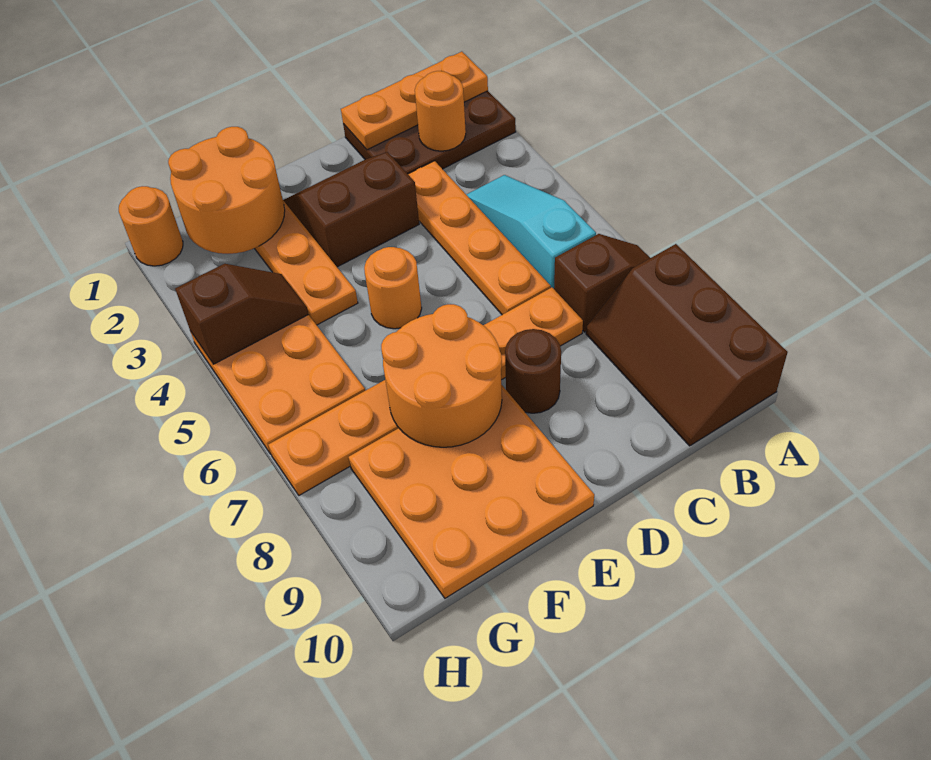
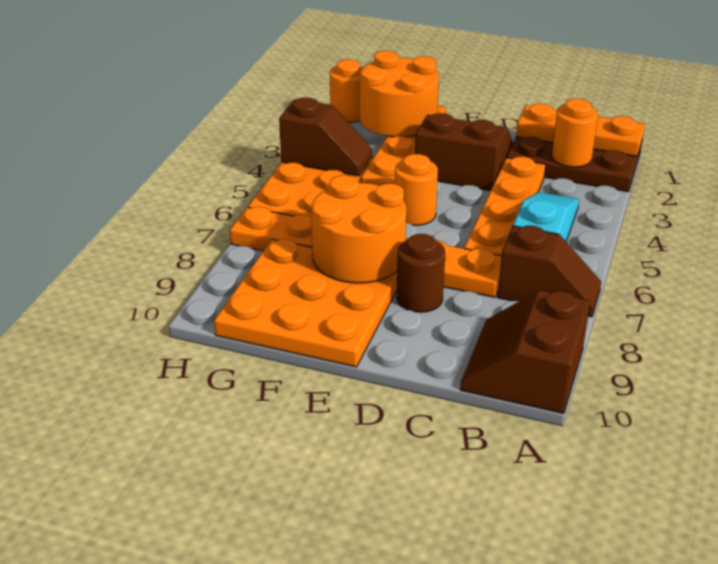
brown 2x3 slope [586,244,788,446] -> brown 2x2 slope [460,290,590,413]

